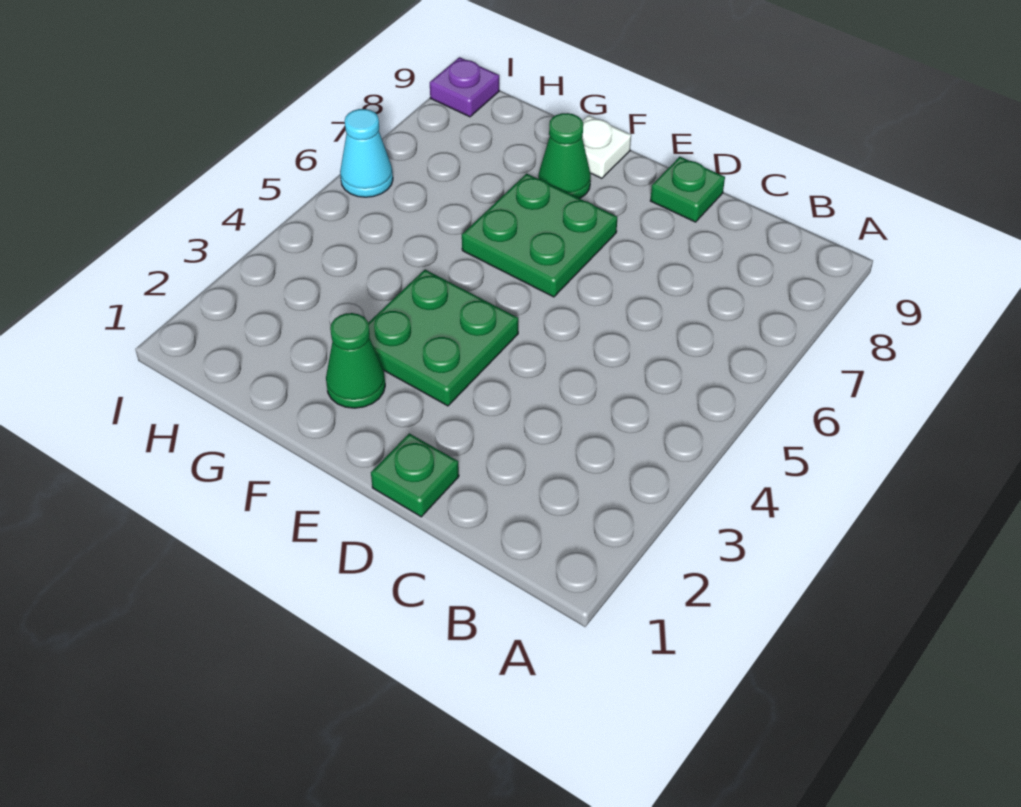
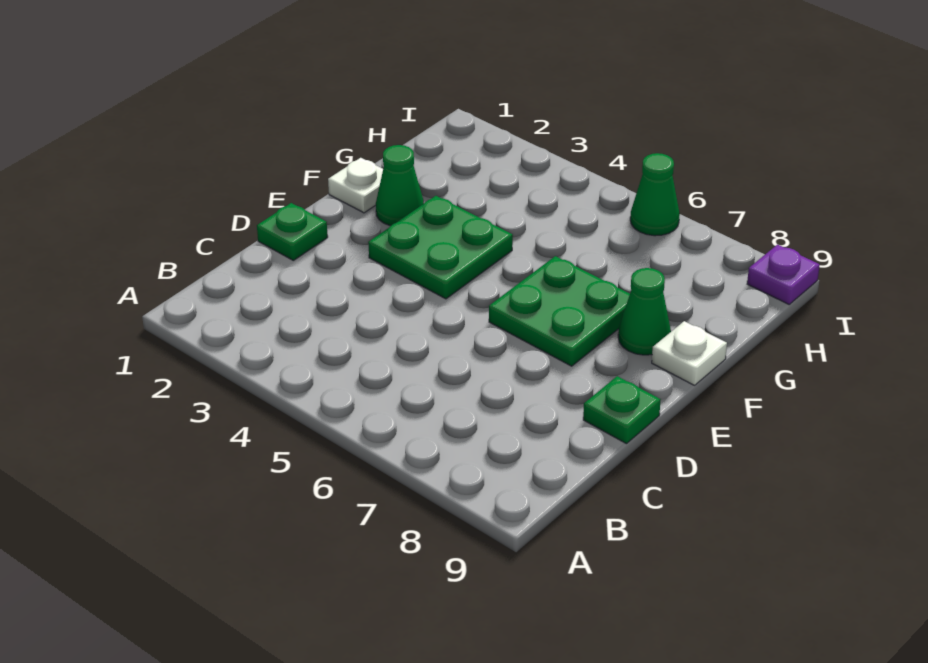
none -> white 1x1 plate [328,158,383,213]
cyan 1x1 cone [340,109,393,197] -> green 1x1 cone [630,153,680,236]

